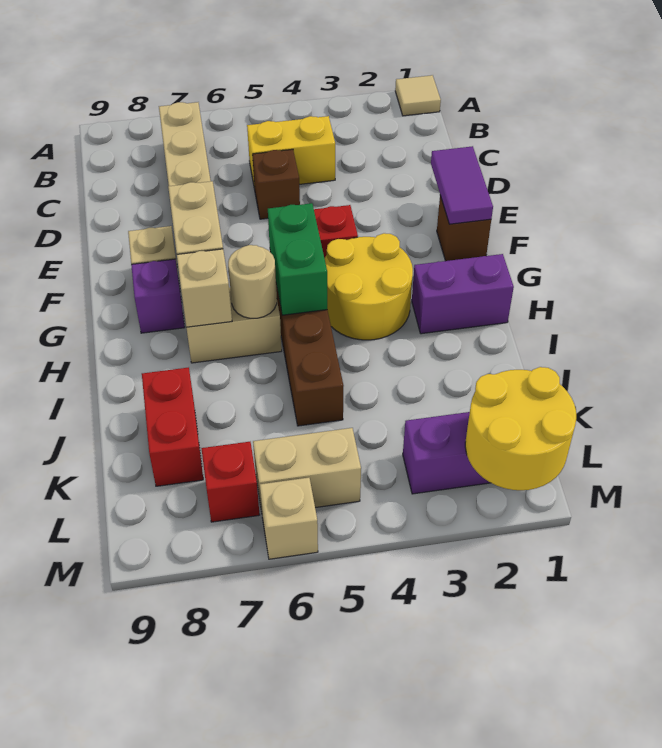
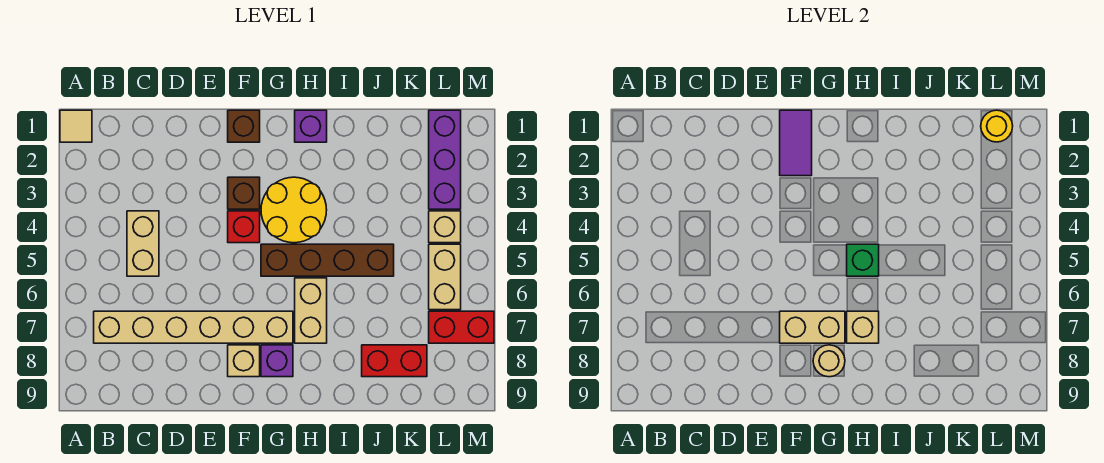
yellow 1x2 brick [247,116,335,189] -> tan 1x2 brick [127,211,159,276]
brown 1x1 brick [252,149,300,219] -> brown 1x1 brick moved to [228,177,260,209]
purple 1x2 tile [431,146,493,224] -> purple 1x2 tile turned to [780,110,812,176]
green 1x2 brick [268,203,327,315] -> green 1x1 brick [847,244,879,276]
purple 1x2 brick [412,254,514,334] -> purple 1x1 brick [295,110,327,142]
tan 1x1 round brick [228,245,277,318] -> tan 1x1 round brick moved to [813,345,845,377]
yellow 2x2 round brick [465,367,576,490] -> yellow 1x1 round brick [981,110,1013,142]
red 1x1 brick [201,442,260,522] -> red 1x2 brick [429,311,494,343]
tan 1x1 brick [260,478,318,559] -> tan 1x1 brick moved to [429,211,461,243]

